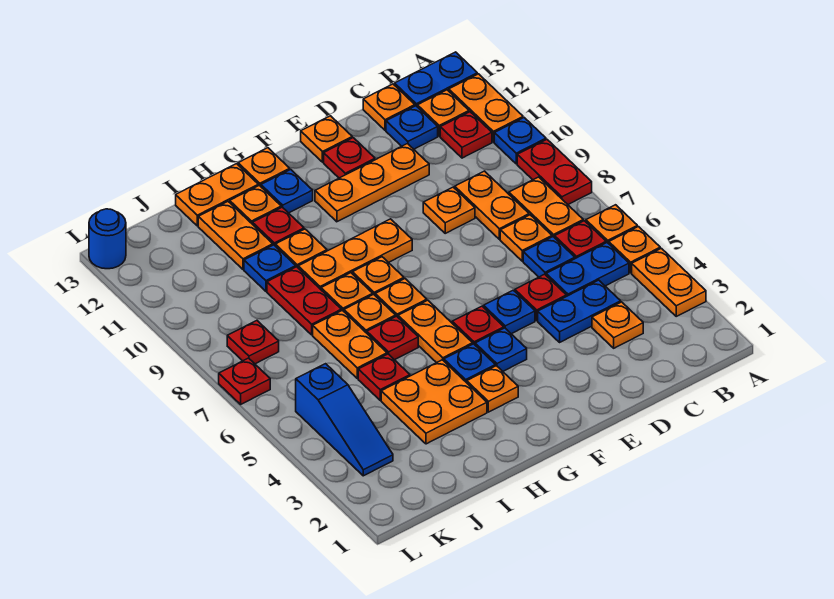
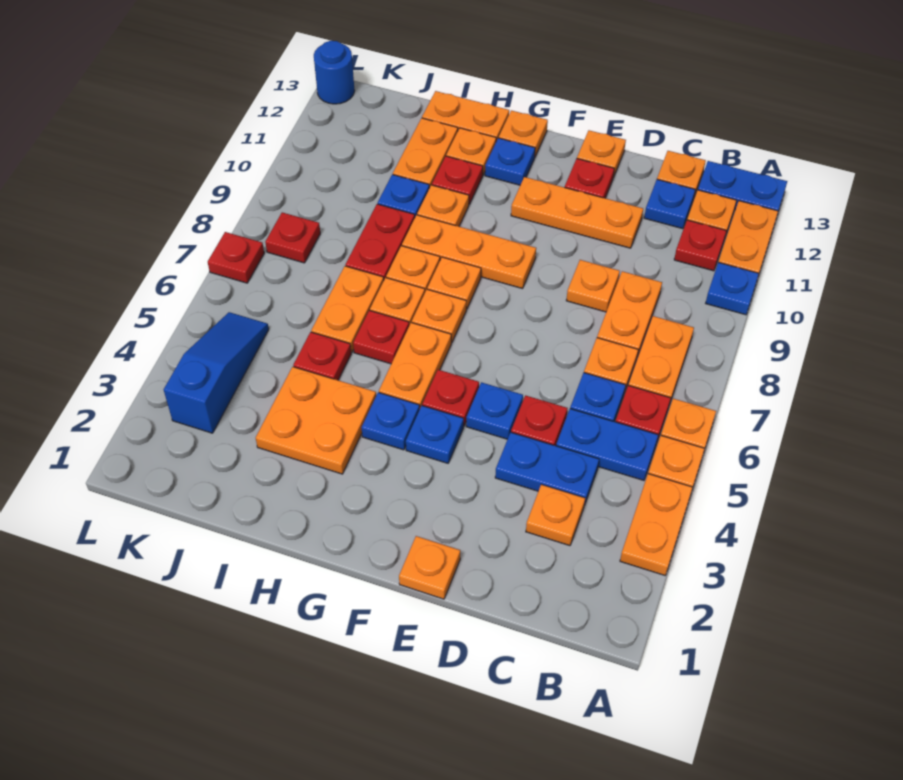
red 1x2 plate [517,140,592,204] -> none
orange 1x1 plate [467,366,518,412] -> orange 1x1 plate moved to [399,536,460,599]
blue 1x3 slope [296,364,393,476] -> blue 1x3 slope turned to [164,312,269,433]

